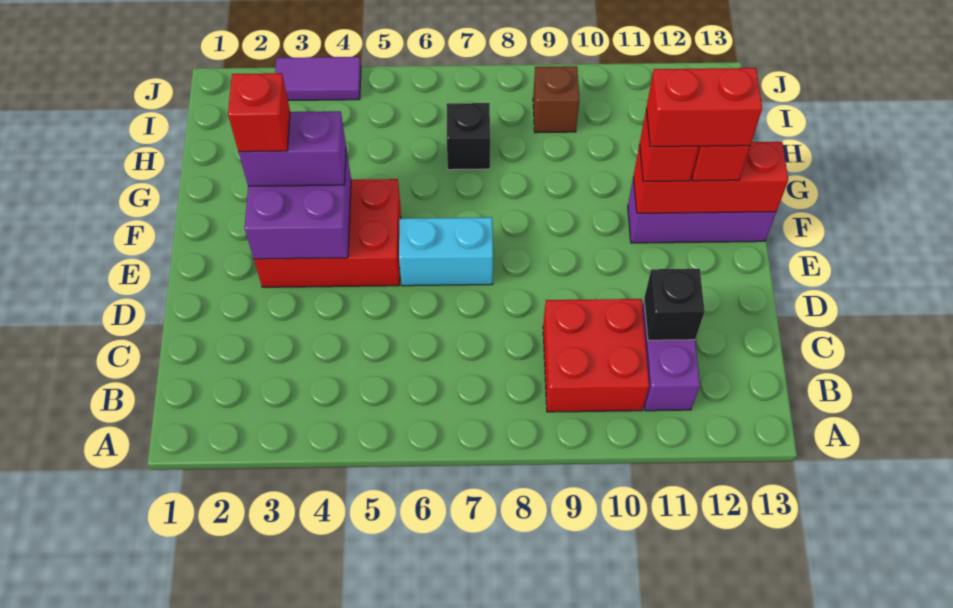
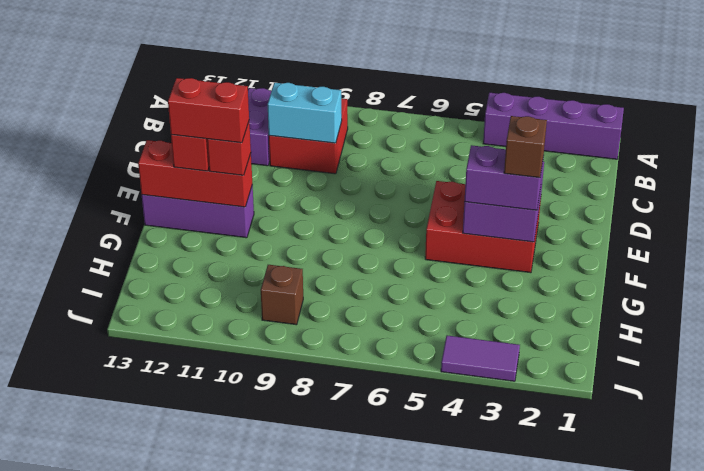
none -> purple 1x4 brick [483,93,624,159]
black 1x1 brick [644,269,705,340] -> none
cyan 1x2 brick [399,217,493,286] -> cyan 1x2 brick moved to [268,83,342,143]
red 1x1 brick [228,73,290,152] -> brown 1x1 brick [504,116,547,178]
black 1x1 brick [447,103,490,170] -> none

